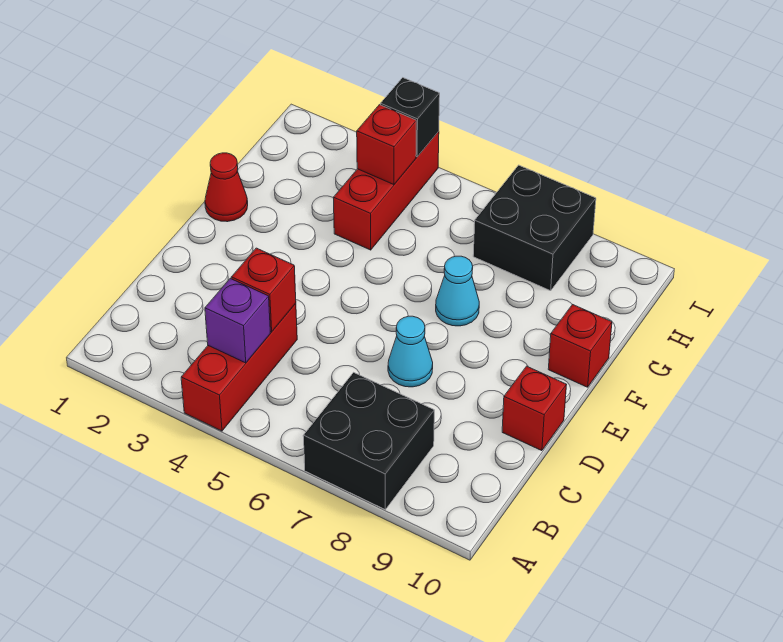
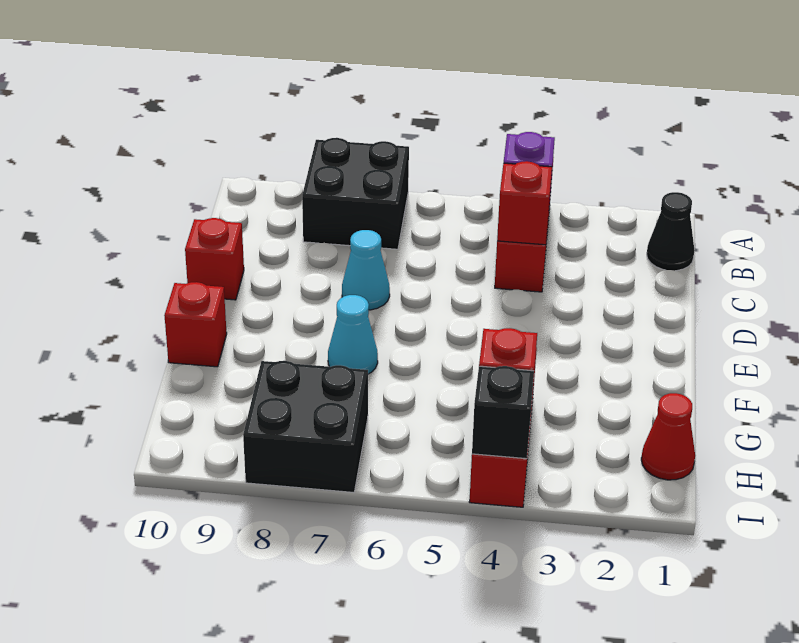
none -> black 1x1 cone [647,192,695,271]
red 1x1 cone [205,153,248,222] -> red 1x1 cone moved to [641,393,695,480]

